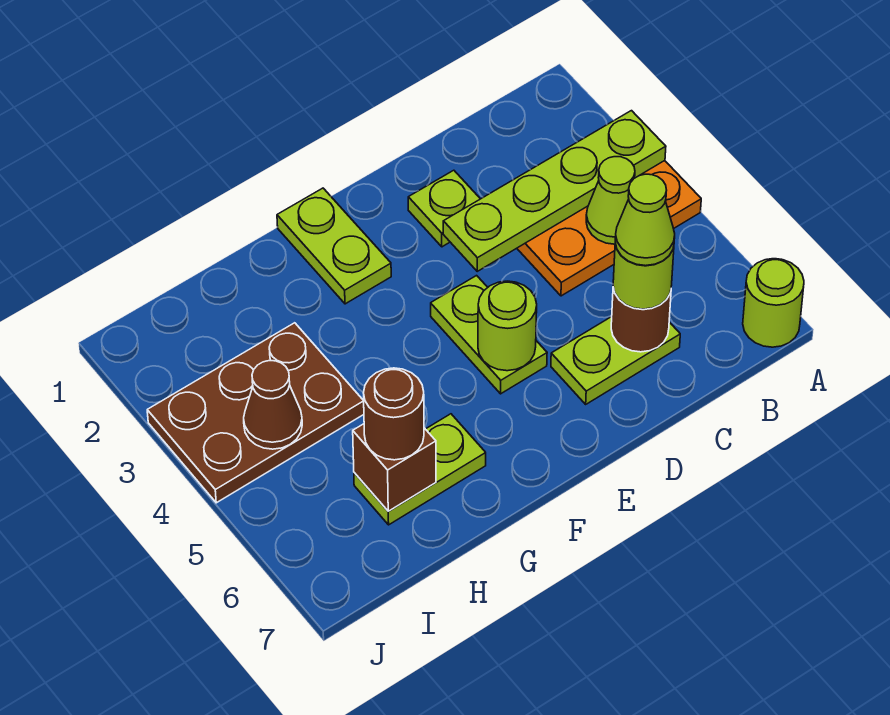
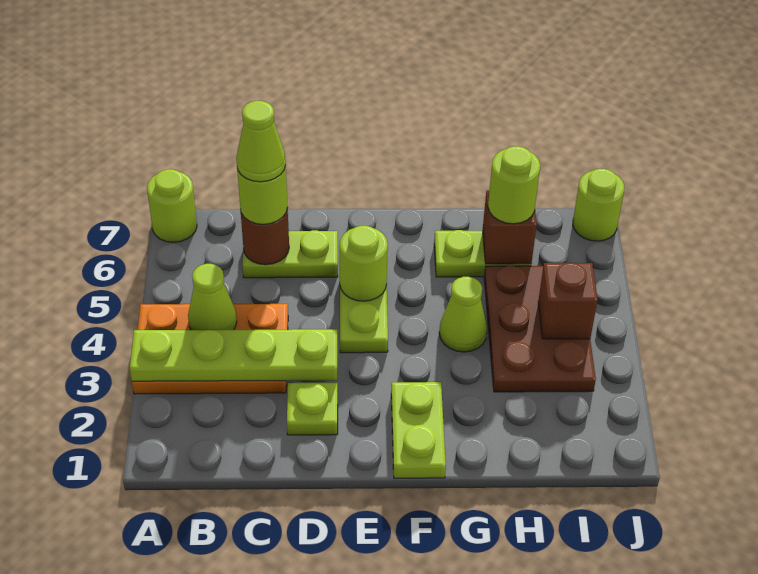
none -> lime 1x1 cone [439,277,487,352]
brown 2x3 plate [147,323,364,503] -> brown 2x3 plate turned to [484,266,596,392]
brown 1x1 round brick [363,368,424,460] -> lime 1x1 round brick [488,146,540,224]
brown 1x1 cone [244,361,302,449] -> brown 1x1 brick [538,263,598,339]
none -> lime 1x1 round brick [573,169,624,241]

